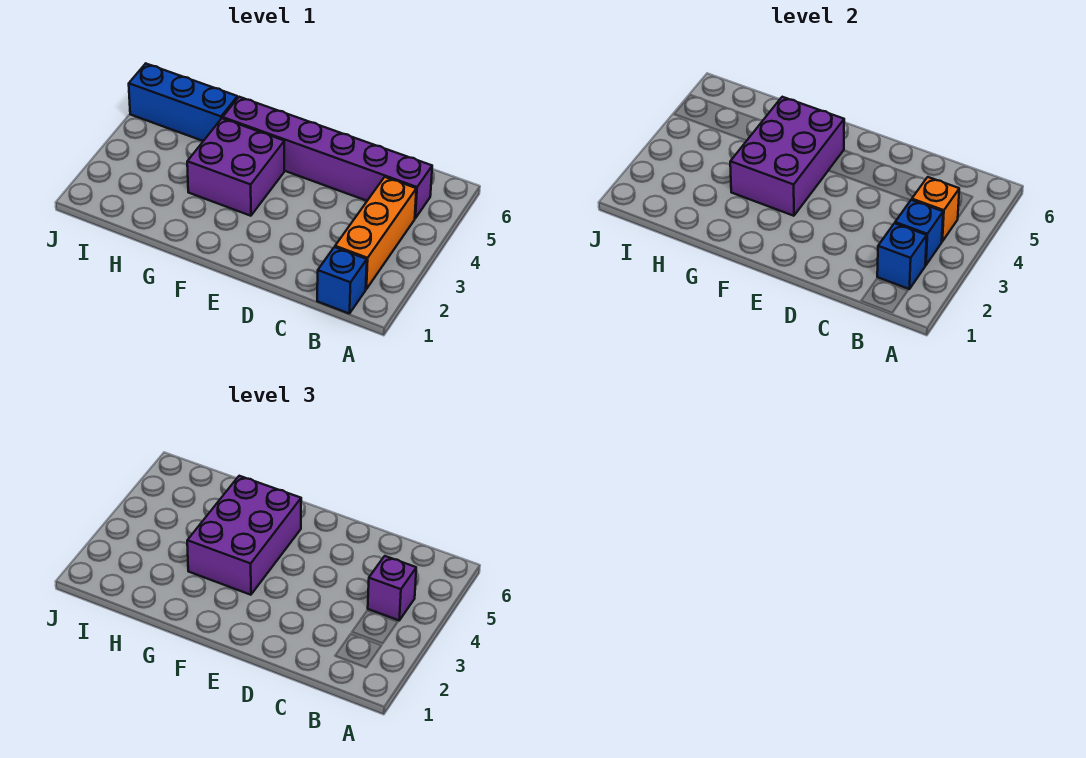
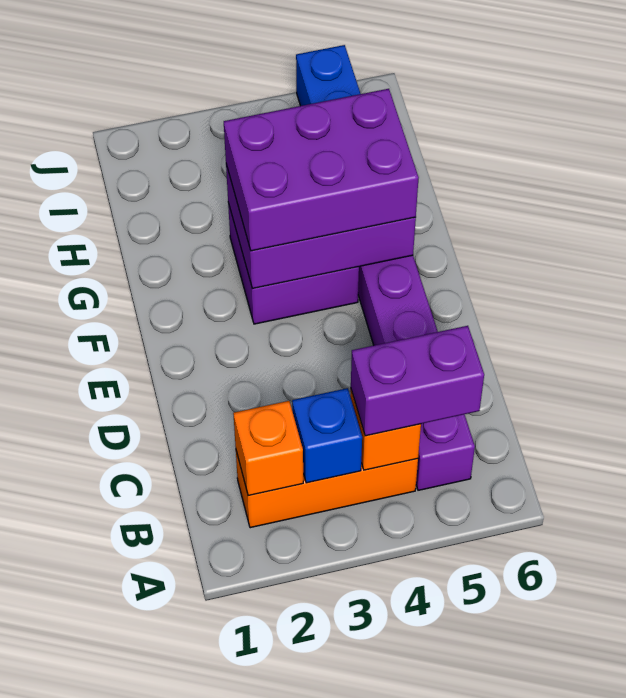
blue 1x1 brick [317,247,367,314] -> none
blue 1x1 brick [877,223,927,289] -> orange 1x1 brick [233,401,303,496]
purple 1x1 brick [368,556,416,620] -> purple 1x2 brick [351,326,484,436]

